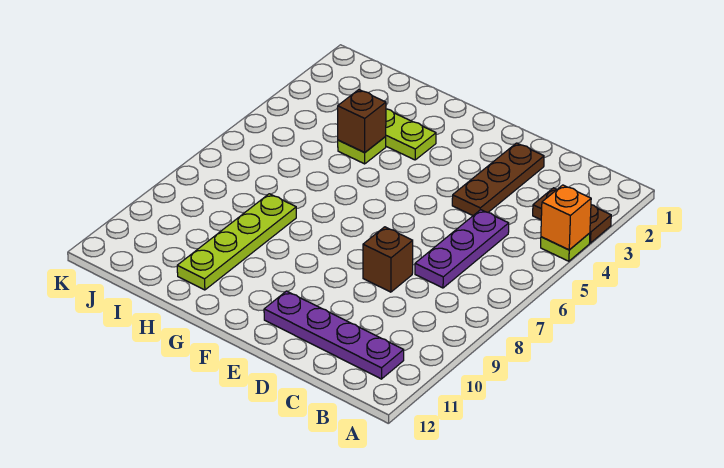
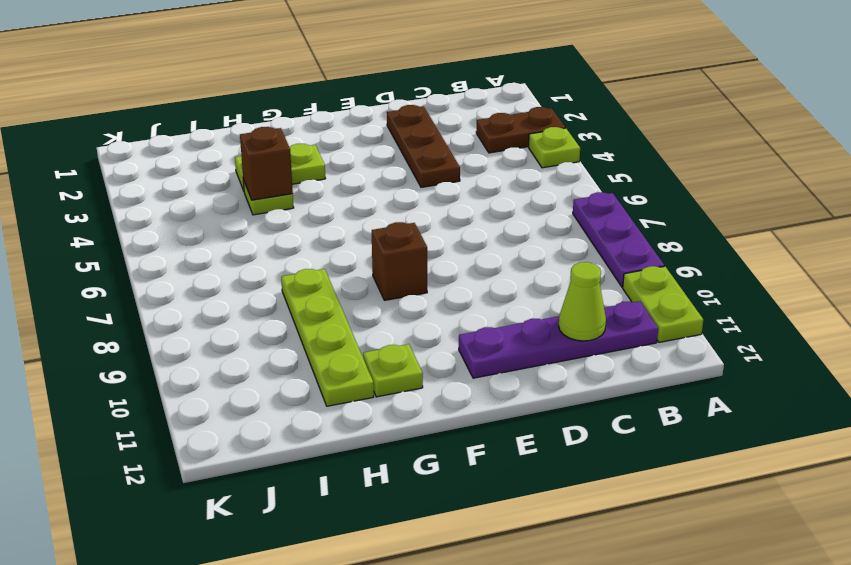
orange 1x1 brick [541,185,591,250] -> none
none -> lime 1x2 plate [623,266,703,342]
purple 1x3 plate [415,210,509,288] -> purple 1x3 plate moved to [573,192,664,287]
none -> lime 1x1 cone [559,262,606,341]
brown 1x1 brick [363,227,413,292] -> brown 1x1 brick moved to [372,222,427,300]
none -> lime 1x1 plate [363,344,423,397]

